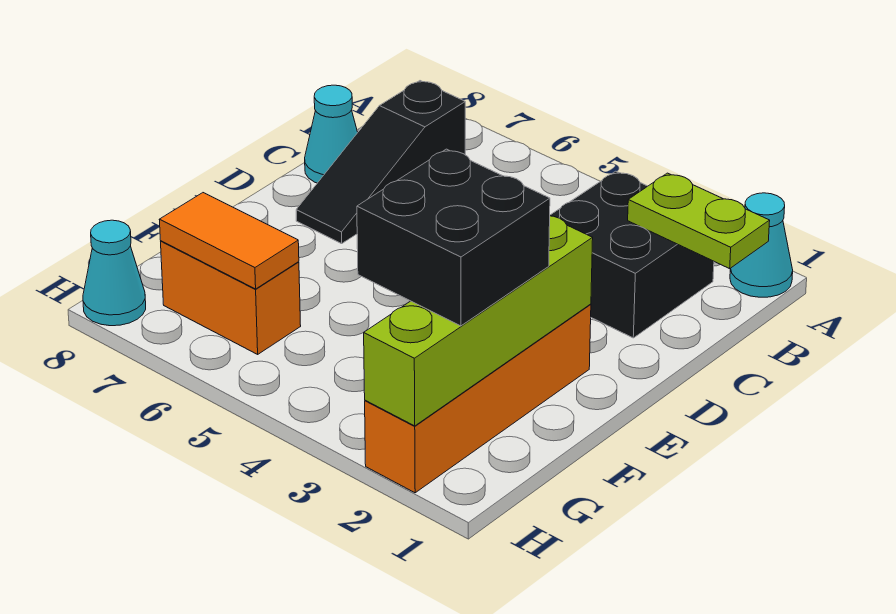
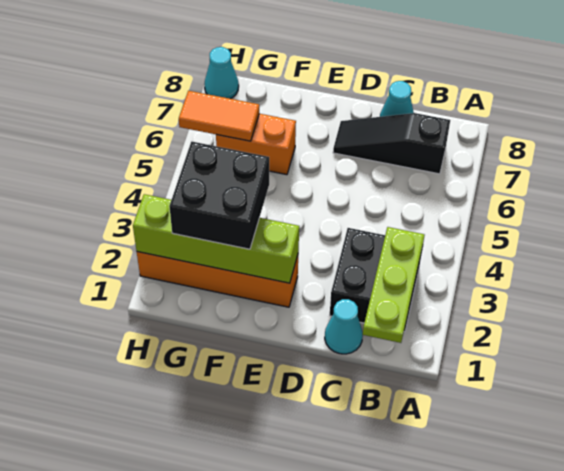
cyan 1x1 cone [730,193,793,297] -> cyan 1x1 cone moved to [325,299,363,354]
lime 1x2 plate [628,173,770,269] -> lime 1x3 plate [363,227,424,343]
orange 1x2 brick [161,241,301,354] -> orange 1x2 brick turned to [216,114,296,175]
orange 1x2 tile [159,193,299,289] -> orange 1x2 tile turned to [179,91,259,141]

